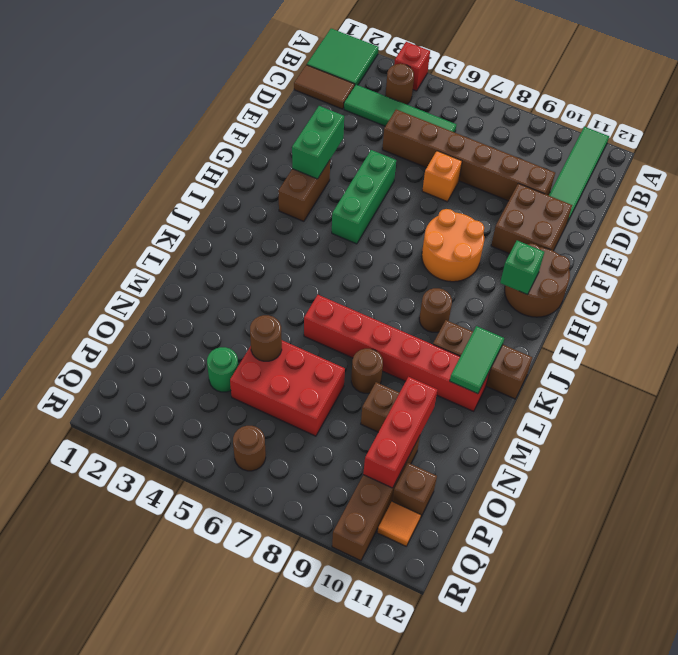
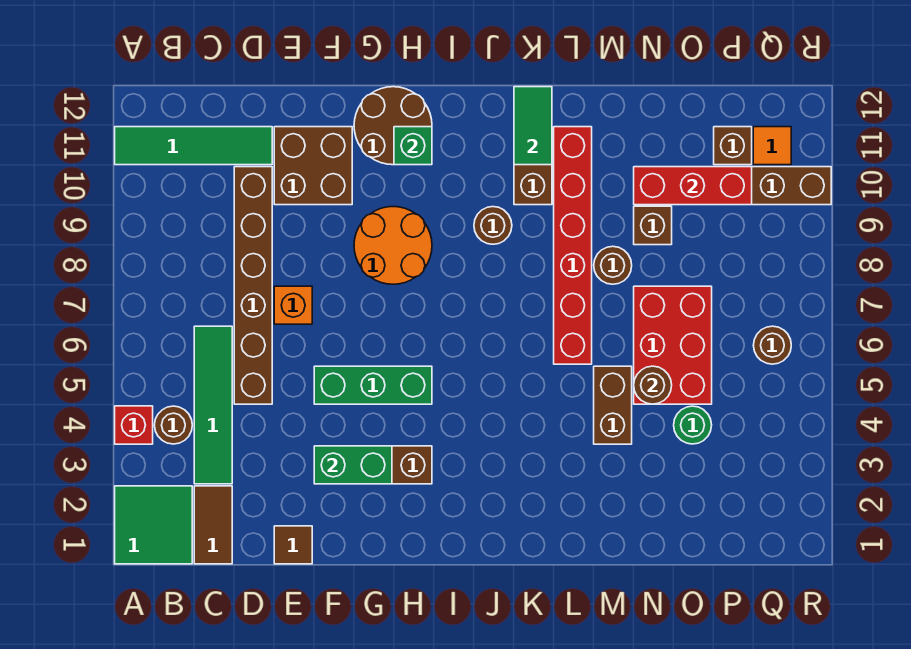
none -> brown 1x1 tile [274,526,312,564]
green 1x2 tile [450,326,504,394] -> green 1x2 tile turned to [514,87,552,165]
none -> brown 1x2 brick [594,366,632,444]

